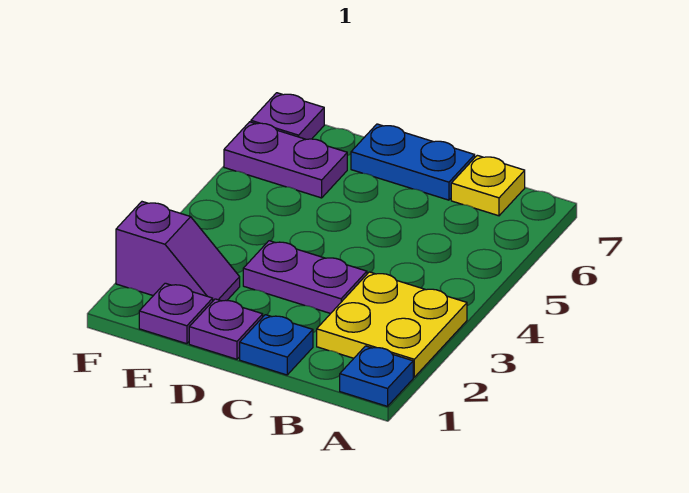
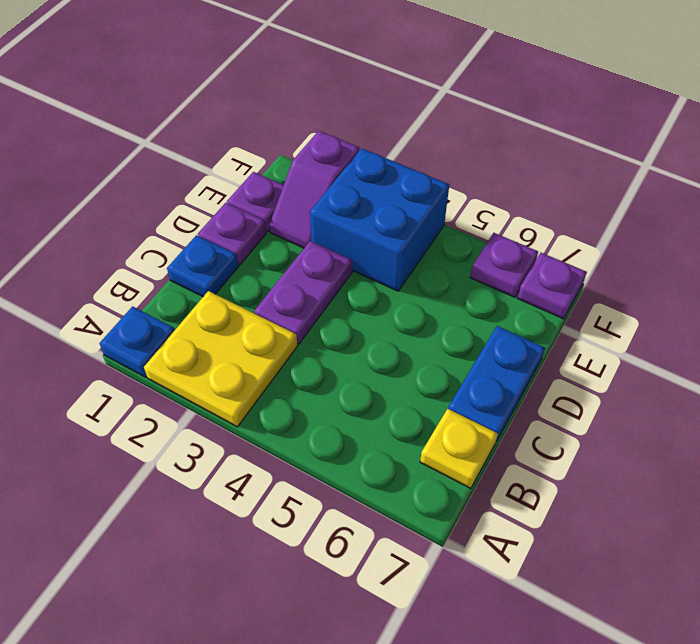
none -> blue 2x2 brick [310,148,449,291]
purple 1x2 plate [224,122,347,198] -> purple 1x1 plate [470,233,538,297]

